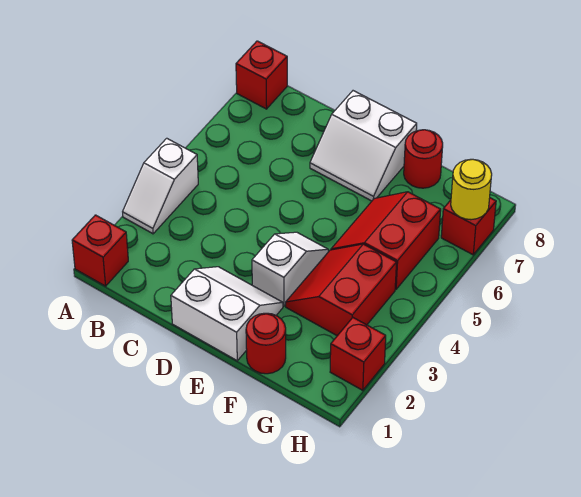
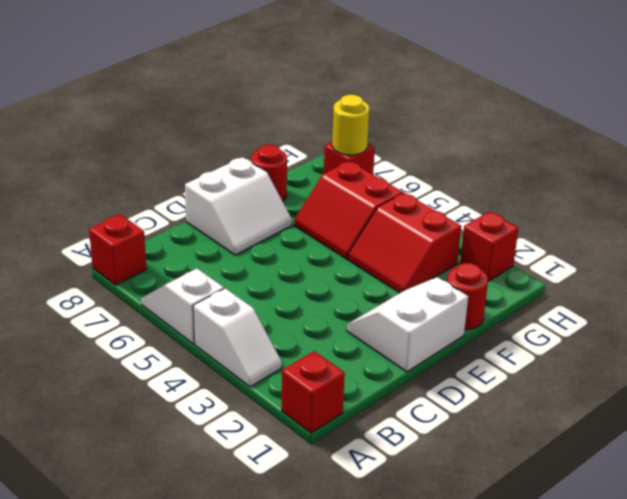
white 1x2 slope [252,232,328,306] -> white 1x2 slope moved to [141,268,224,344]

